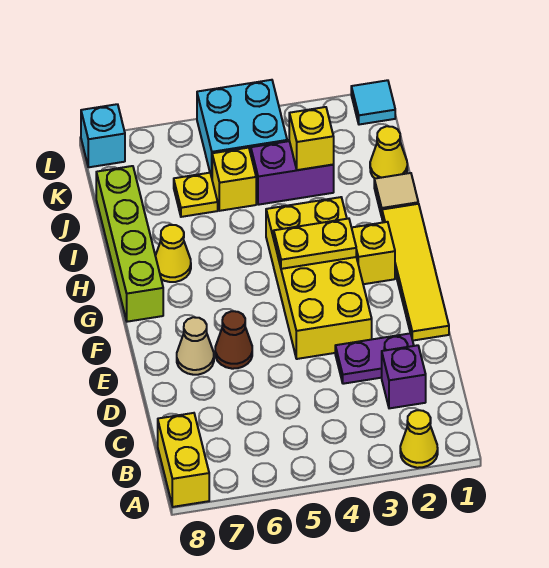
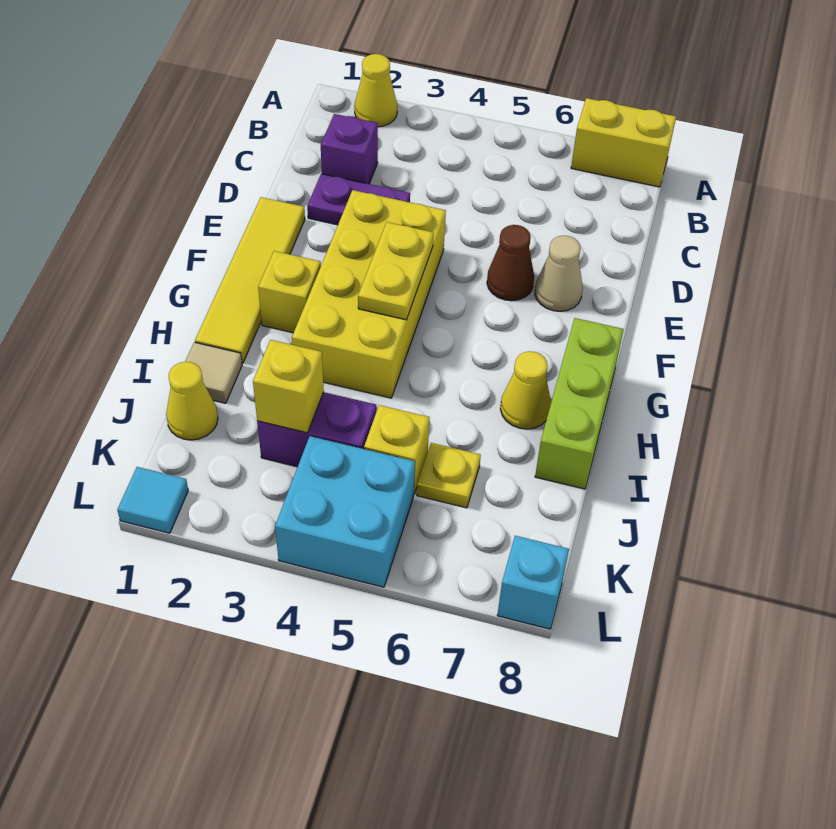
yellow 1x2 brick [158,413,209,507] -> yellow 1x2 brick turned to [571,98,676,187]
yellow 1x2 plate [274,219,356,269] -> yellow 1x2 plate turned to [358,222,434,320]
lime 1x4 brick [96,166,163,322] -> lime 1x3 brick [535,318,624,489]

